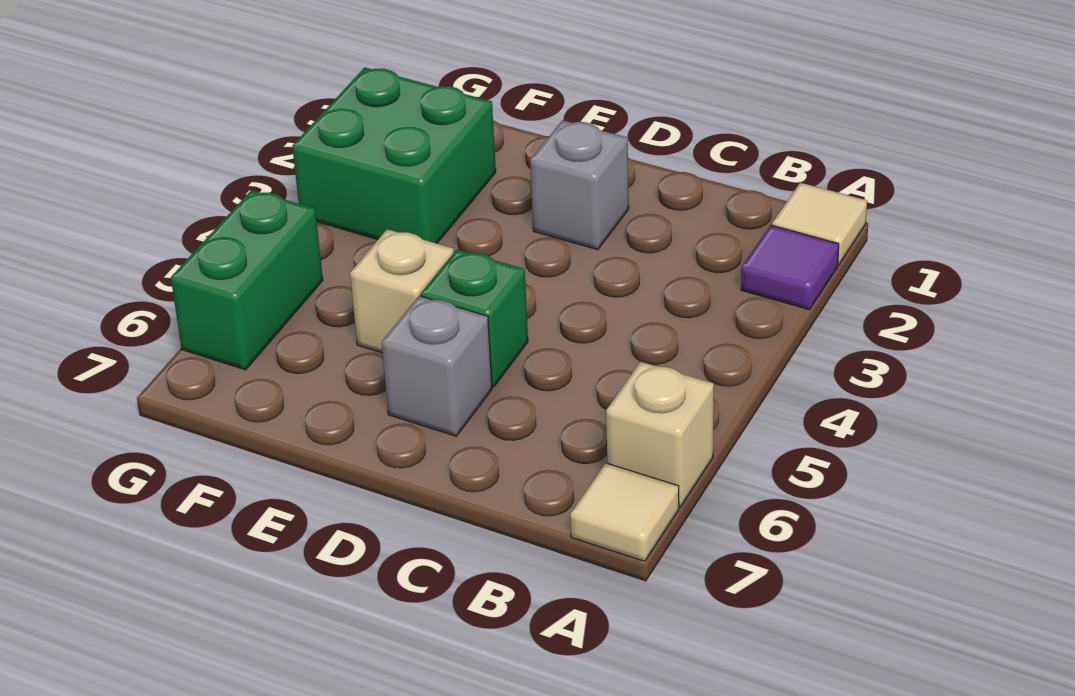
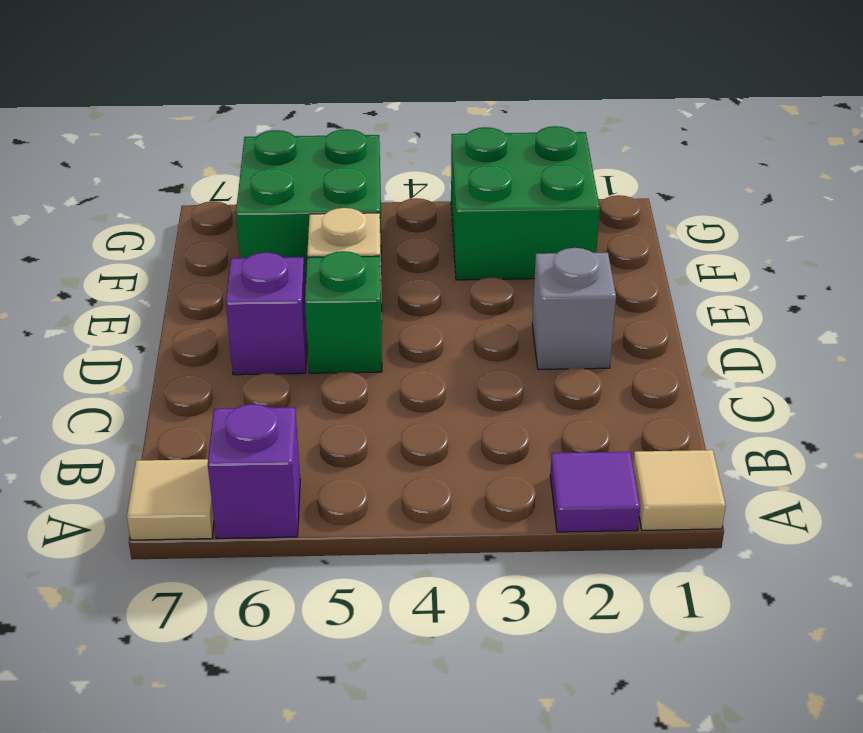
tan 1x1 brick [606,362,714,507] -> purple 1x1 brick [208,404,300,538]
grey 1x1 brick [382,296,492,436] -> purple 1x1 brick [226,253,307,375]
green 1x2 brick [171,190,323,370] -> green 2x2 brick [236,129,381,282]

